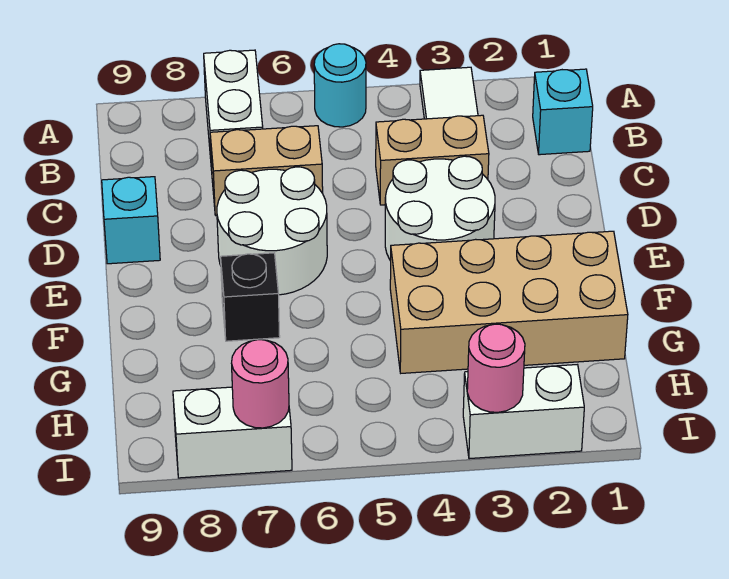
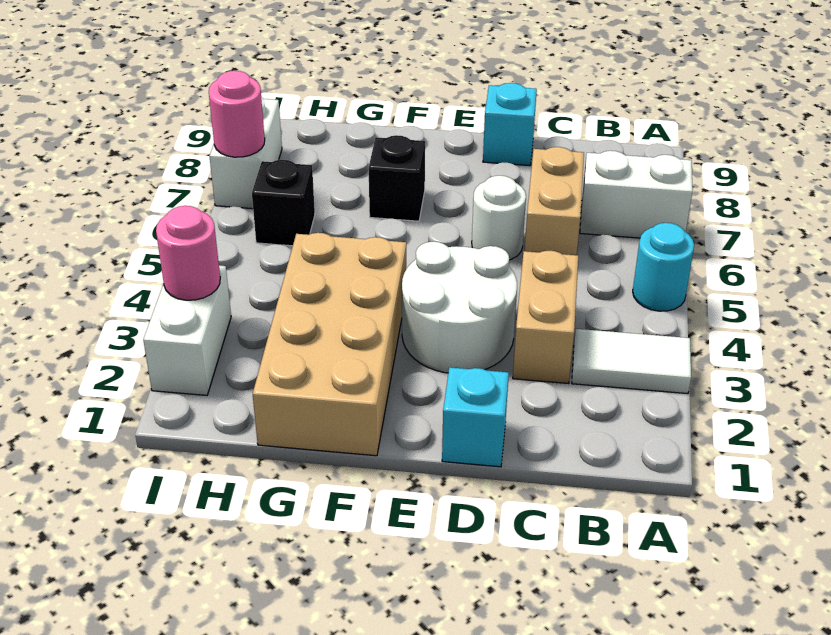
cyan 1x1 brick [533,69,593,155] -> cyan 1x1 brick moved to [442,367,509,467]
white 2x2 round brick [217,167,327,295] -> white 1x1 round brick [472,176,526,260]
none -> black 1x1 brick [252,160,315,246]

